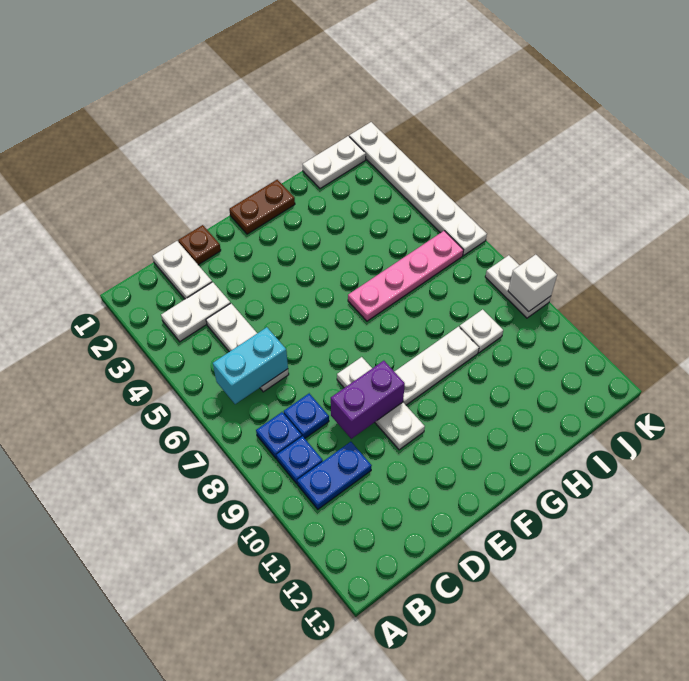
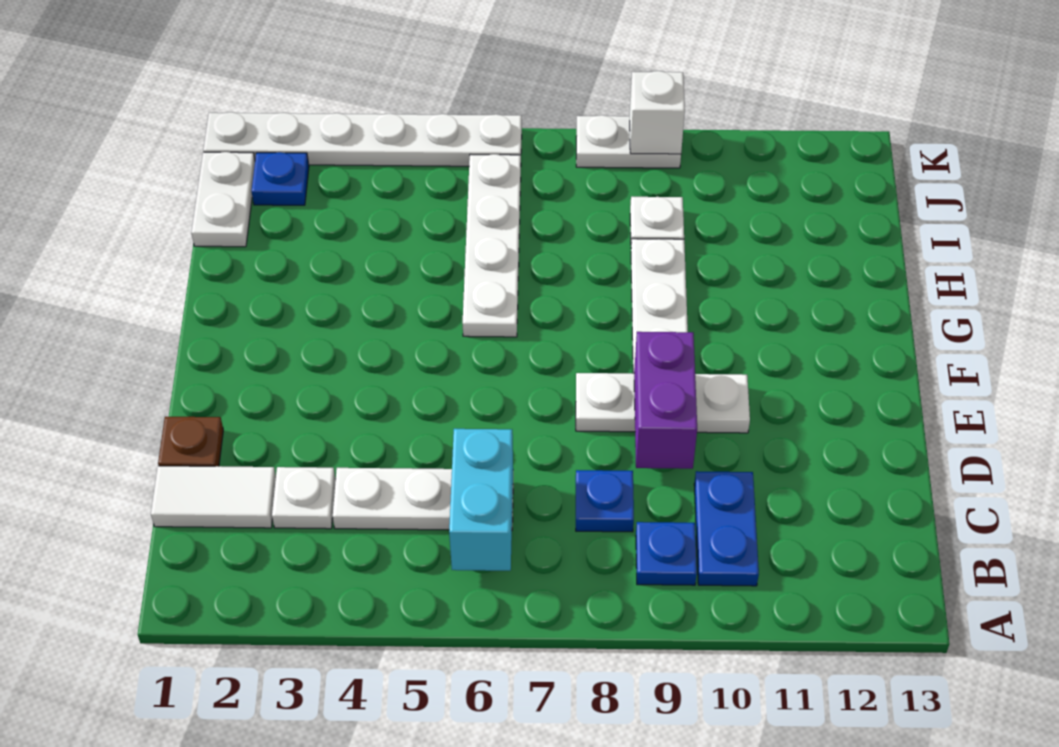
white 1x2 plate [161,282,231,342] -> white 1x1 plate [272,467,336,529]
blue 1x1 plate [256,412,302,459] -> blue 1x1 plate moved to [252,152,309,205]
white 1x2 plate [152,241,212,299] -> white 1x2 tile [151,466,276,528]
brown 1x2 plate [229,180,295,234] -> none
pink 1x4 plate [348,231,463,321] -> white 1x4 plate [463,154,521,337]

